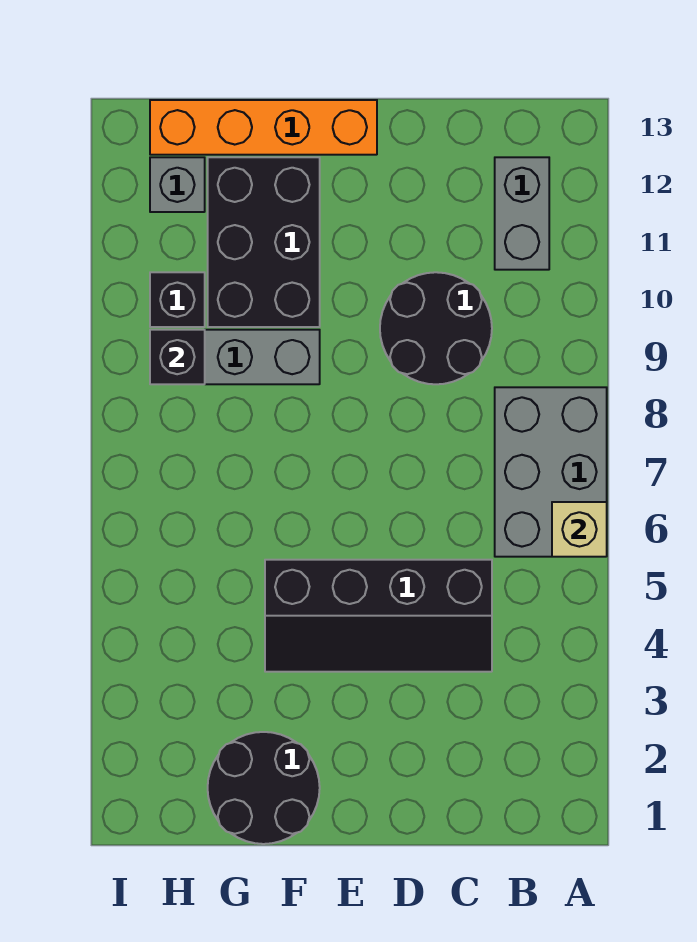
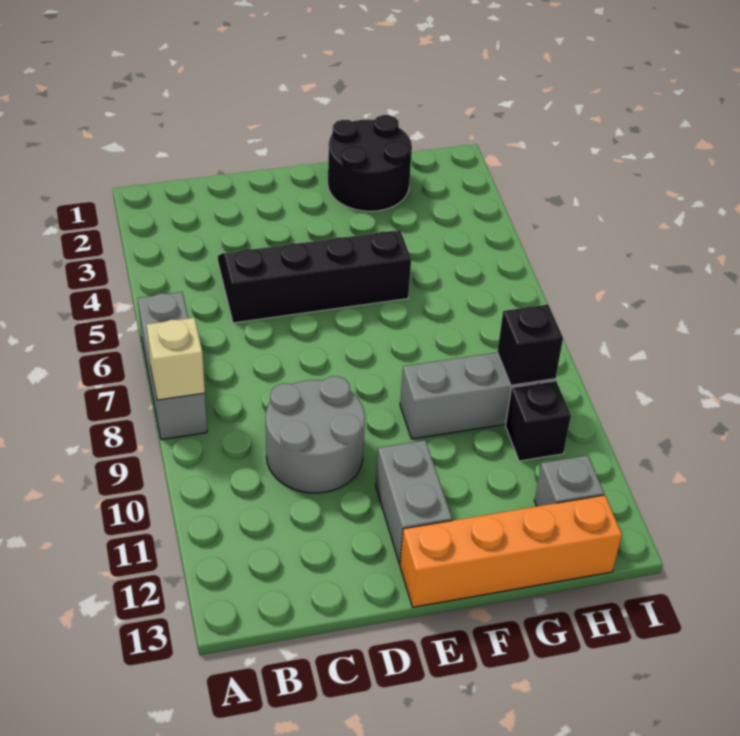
grey 2x3 brick [495,387,607,557] -> grey 1x3 brick [138,292,207,440]
tan 1x1 brick [552,502,607,557] -> tan 1x1 brick moved to [147,318,205,400]
grey 1x2 brick [495,157,549,270] -> grey 1x2 brick moved to [376,440,452,564]
black 2x2 round brick [380,272,492,384] -> grey 2x2 round brick [266,376,365,493]
black 2x3 brick [208,157,320,327] -> none

